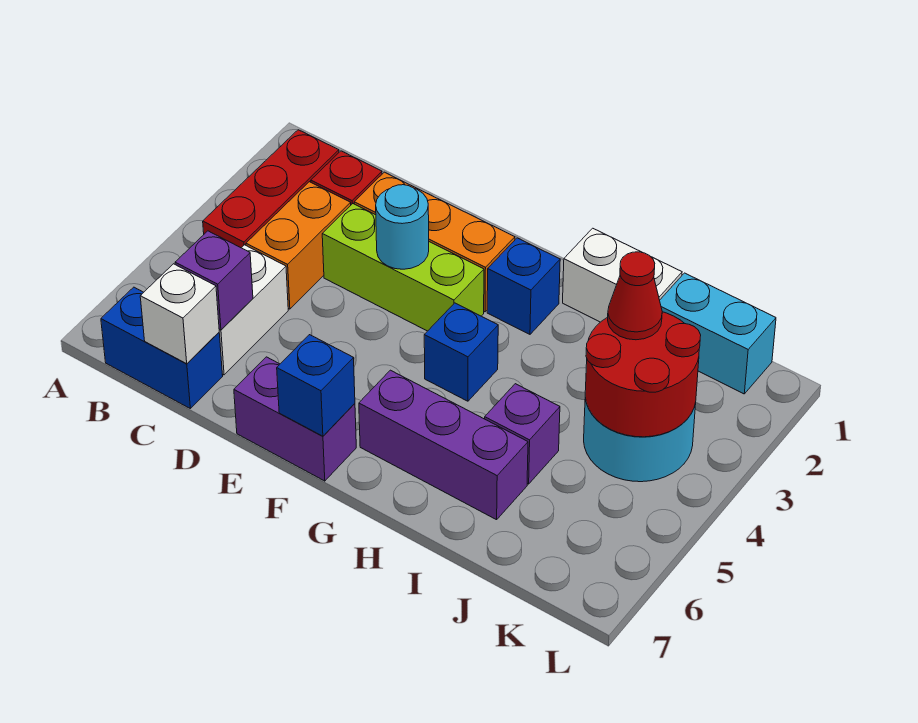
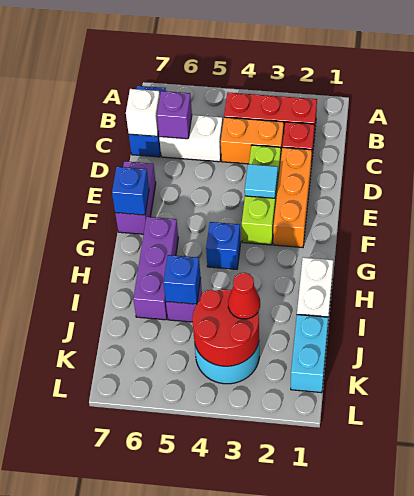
cyan 1x1 round brick [376,185,429,269] -> cyan 1x1 tile [245,164,278,198]
blue 1x1 brick [487,238,560,334] -> blue 1x1 brick moved to [164,255,201,304]

